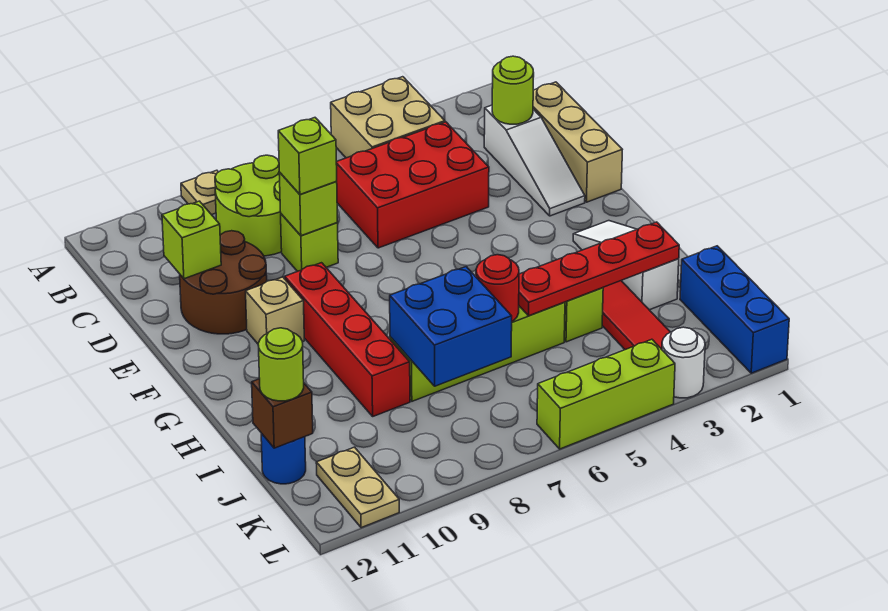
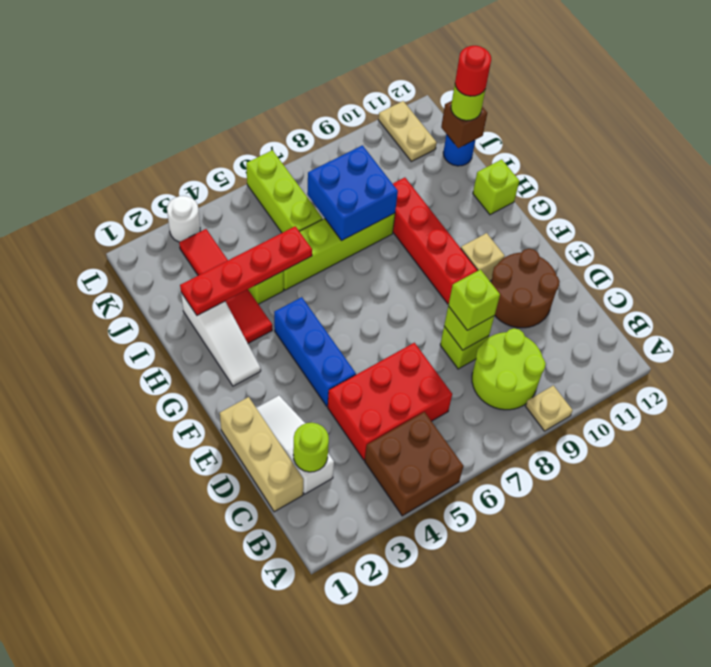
tan 2x2 brick [331,77,445,158] -> brown 2x2 brick [365,412,464,516]
lime 1x1 brick [162,201,221,279] -> lime 1x1 brick moved to [473,159,519,215]
red 1x1 round brick [476,255,519,321] -> red 1x1 round brick moved to [455,46,491,96]
blue 1x3 brick [680,246,789,373] -> blue 1x3 brick moved to [274,297,356,406]
lime 1x3 brick [537,339,675,449] -> lime 1x3 brick turned to [246,150,323,233]

